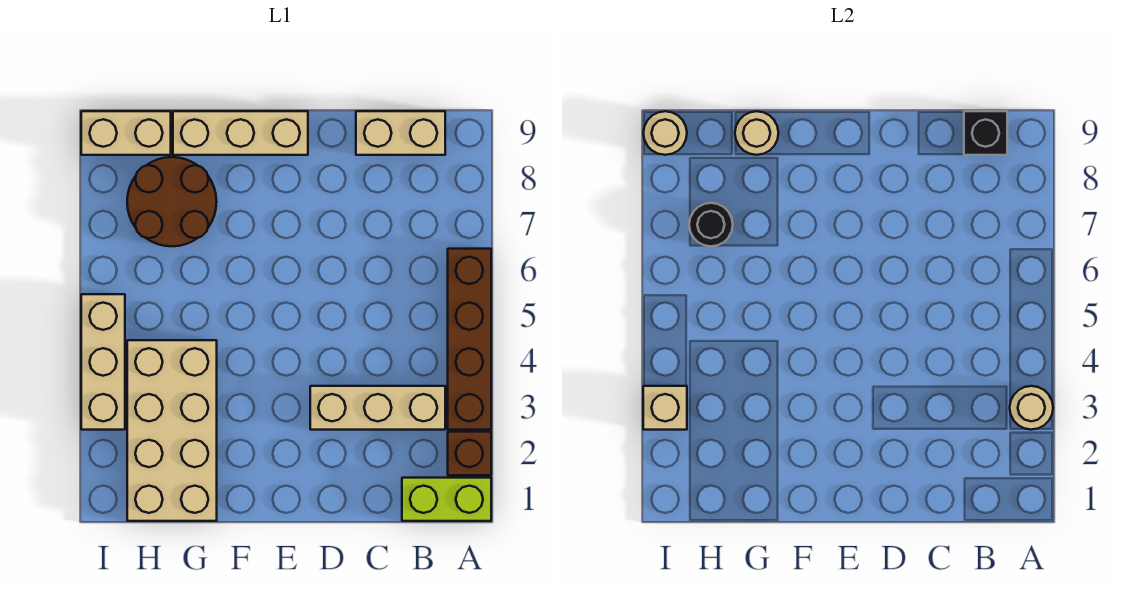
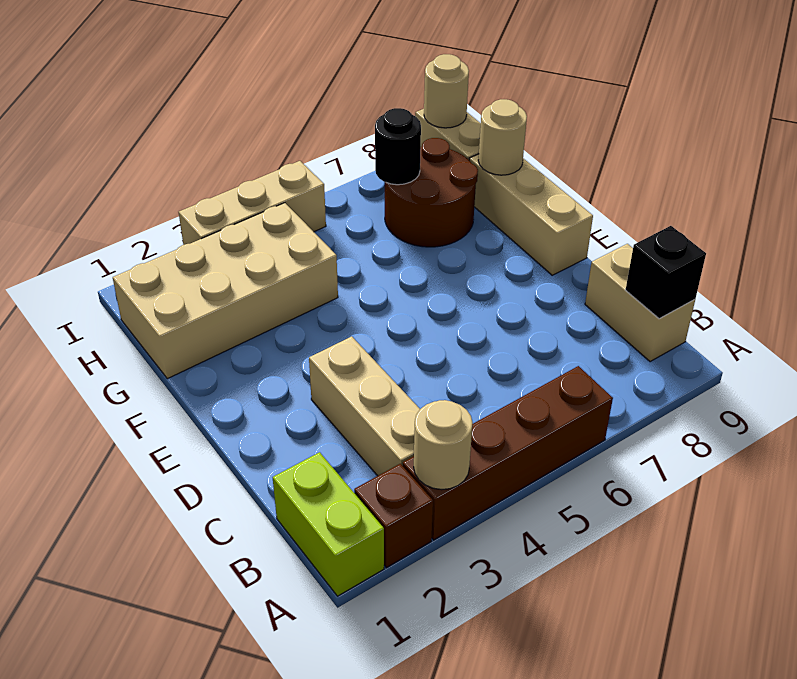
tan 1x1 brick [643,386,687,430] -> none

